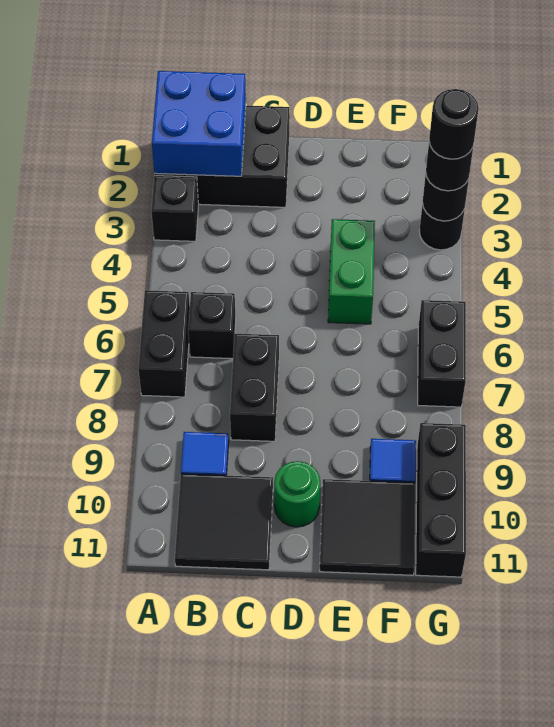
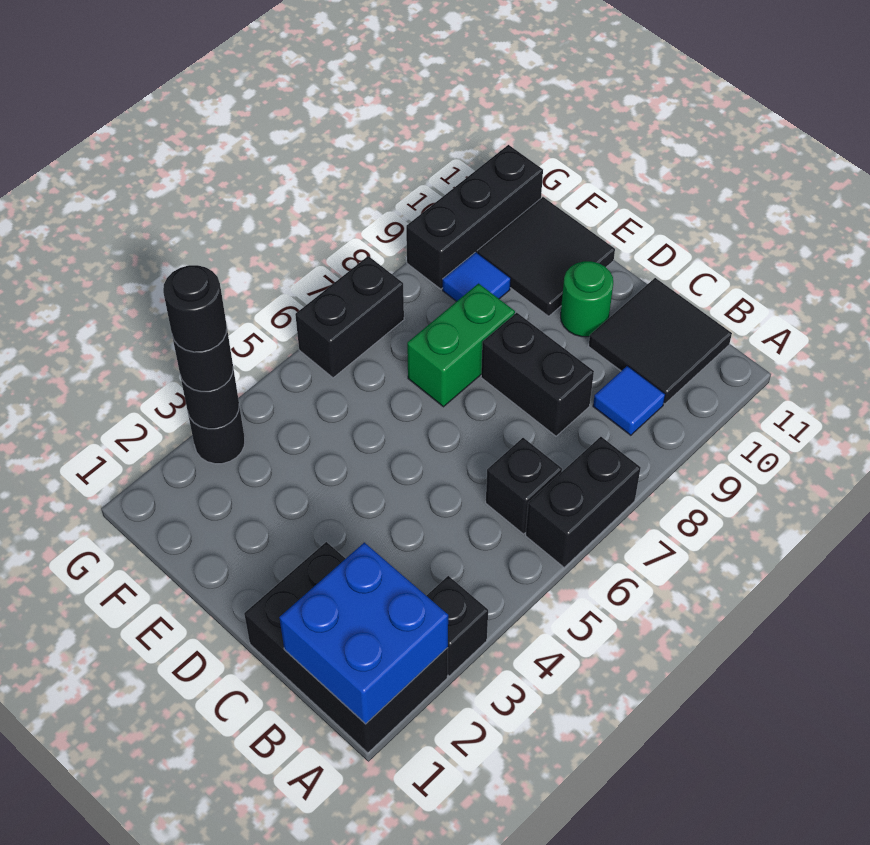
black 1x2 brick [230,334,279,441] -> black 1x2 brick turned to [481,313,594,436]
green 1x2 brick [328,219,375,324] -> green 1x2 brick moved to [407,284,515,407]

